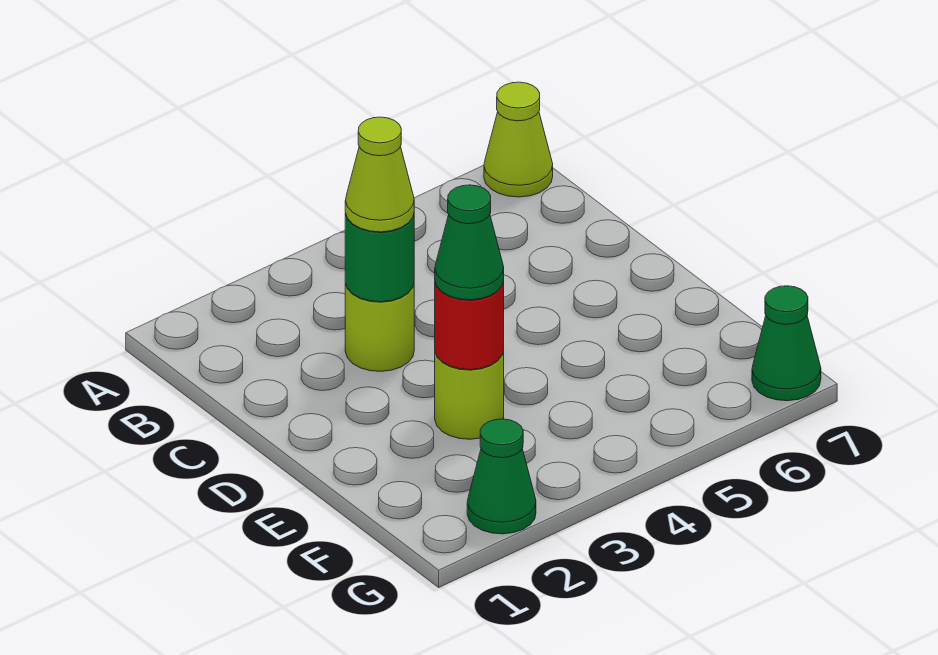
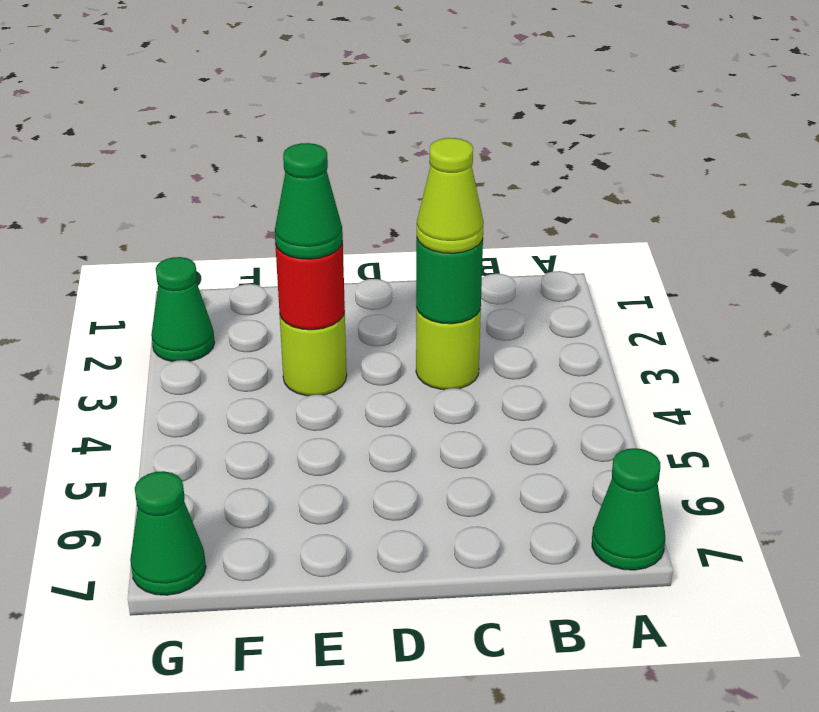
lime 1x1 cone [484,82,553,197] -> green 1x1 cone [592,448,665,570]

